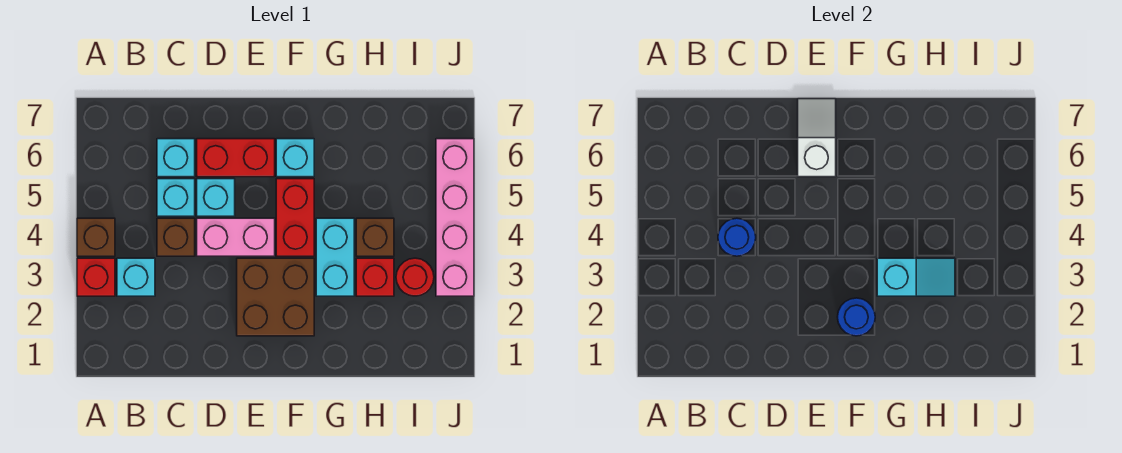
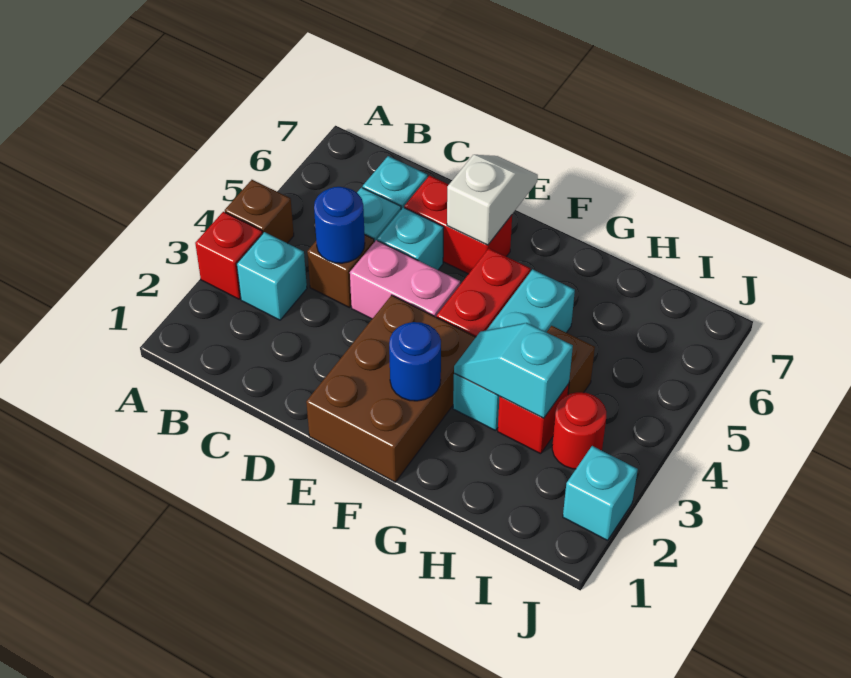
brown 2x2 brick [237,258,314,336] -> brown 2x3 brick [306,295,476,482]
cyan 1x1 brick [276,139,314,177] -> cyan 1x1 brick moved to [563,446,638,540]
cyan 1x2 brick [316,218,354,296] -> cyan 1x3 brick [453,269,575,431]
cyan 1x2 slope [877,258,955,296] -> cyan 1x2 slope turned to [454,323,573,418]
pink 1x4 brick [436,139,474,296] -> none

